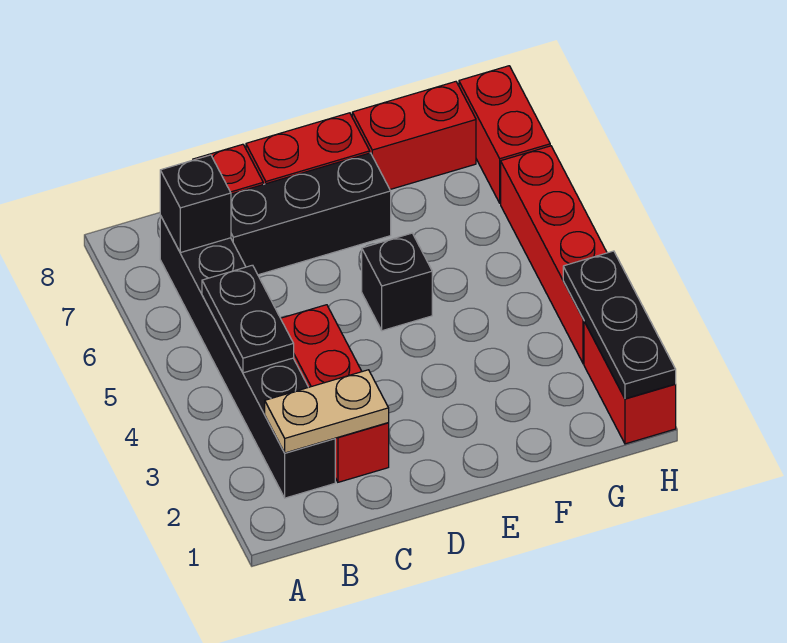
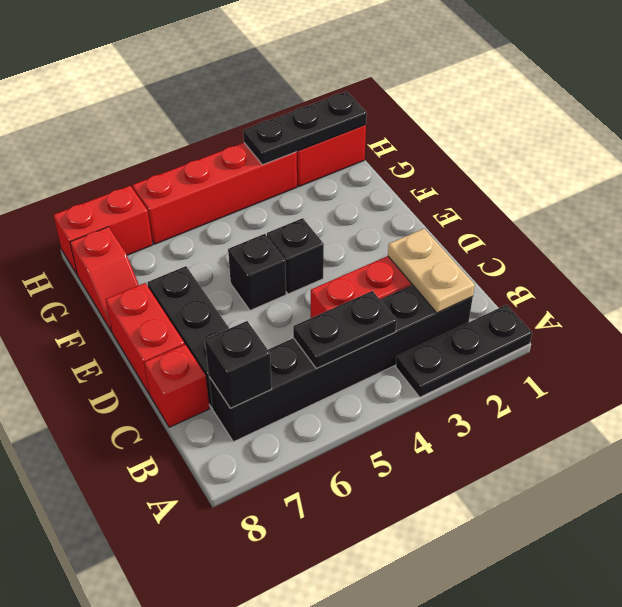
none -> black 1x3 plate [396,305,532,397]
none -> black 1x1 brick [267,218,324,294]
red 1x2 brick [352,82,476,189] -> red 1x2 slope [70,227,139,332]

